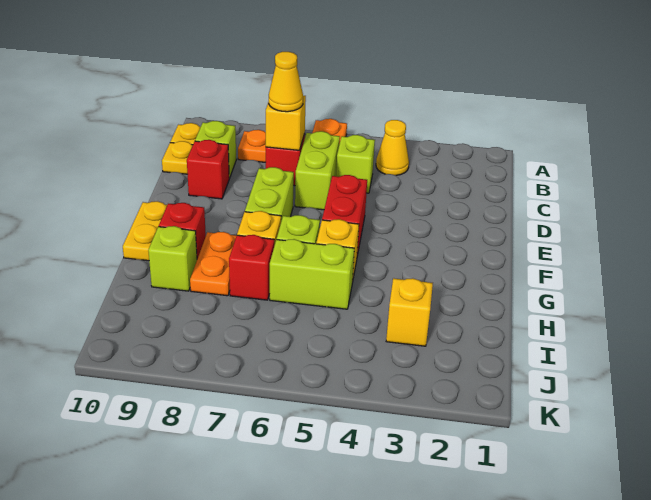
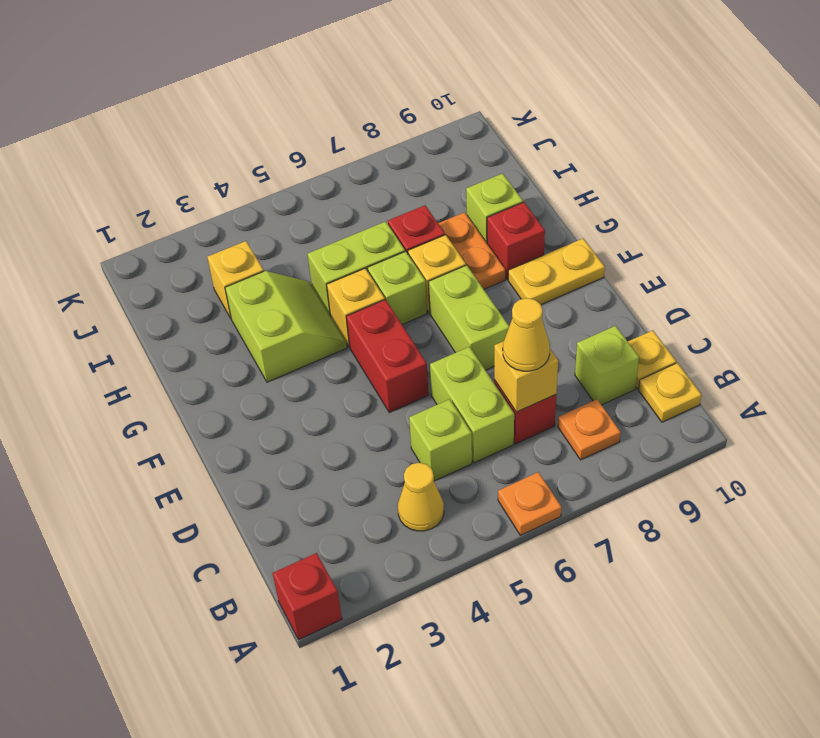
red 1x1 brick [187,140,229,199] -> red 1x1 brick moved to [273,553,342,639]
yellow 1x2 plate [123,201,167,261] -> yellow 1x2 plate turned to [508,239,605,305]
none -> lime 2x2 slope [225,271,347,382]

